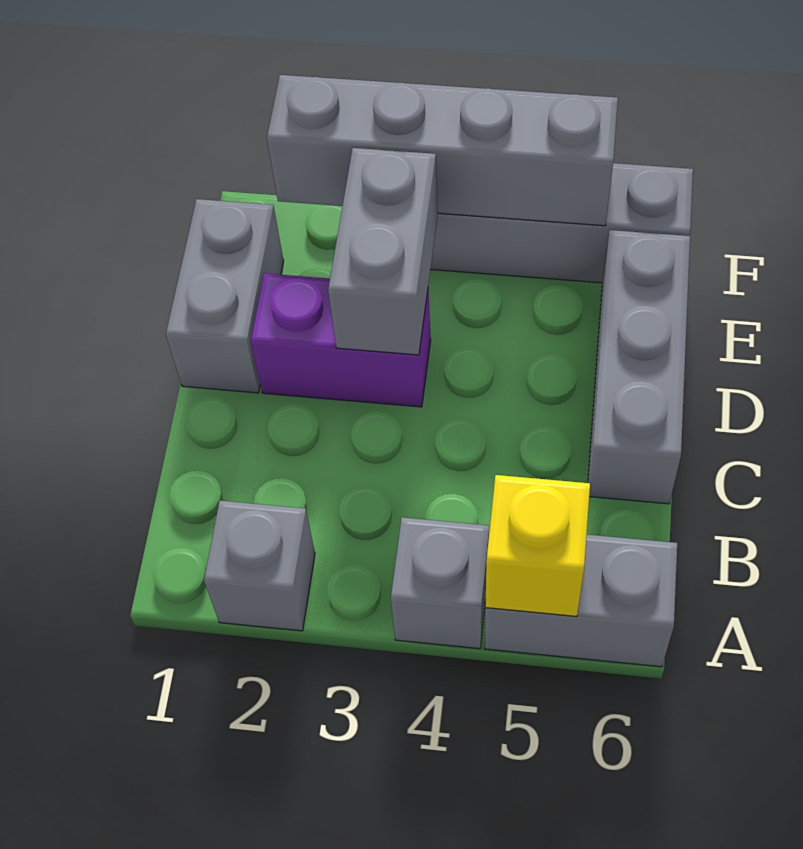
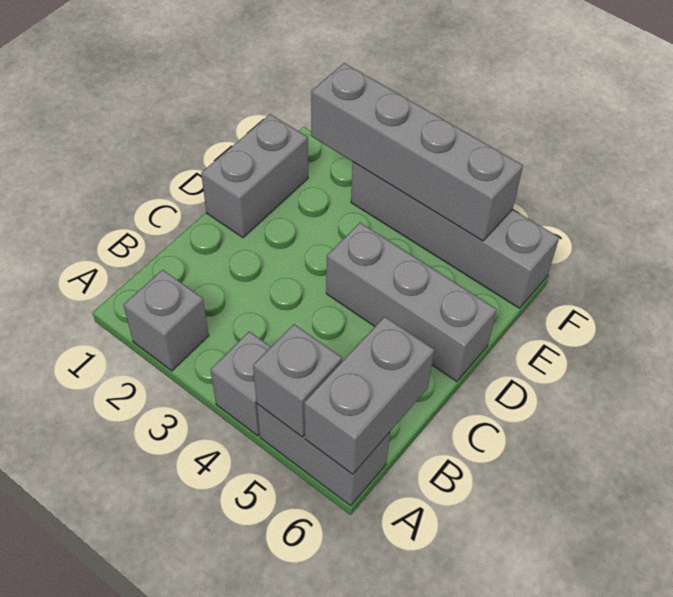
yellow 1x1 brick [486,475,590,616] -> grey 1x1 brick [253,324,342,437]
grey 1x3 brick [588,230,690,504] -> grey 1x3 brick turned to [326,223,497,382]
purple 1x2 brick [251,273,431,407] -> none
grey 1x2 brick [328,148,438,355] -> grey 1x2 brick moved to [304,317,434,474]

